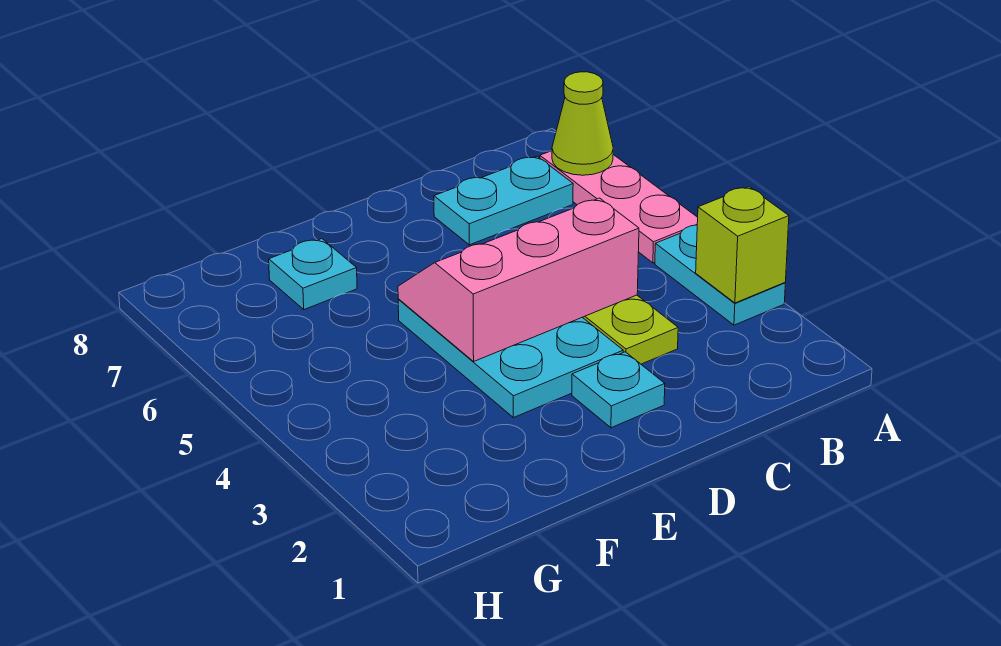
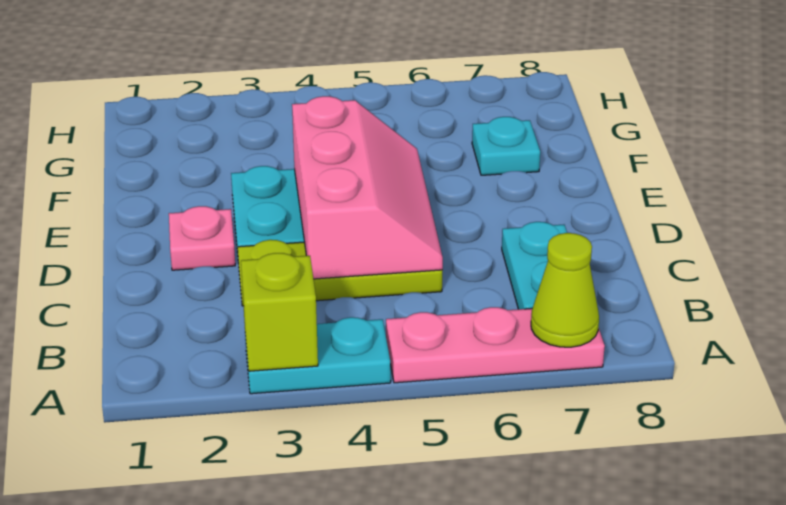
cyan 1x1 plate [572,352,665,428] -> pink 1x1 plate [169,206,235,270]

